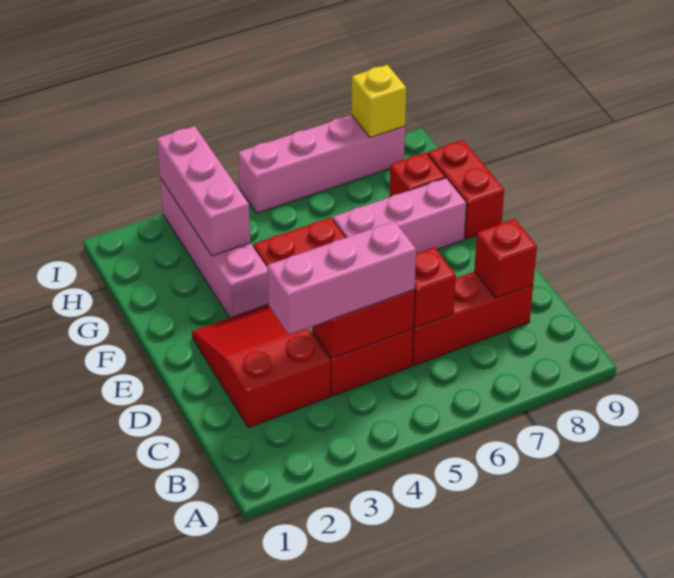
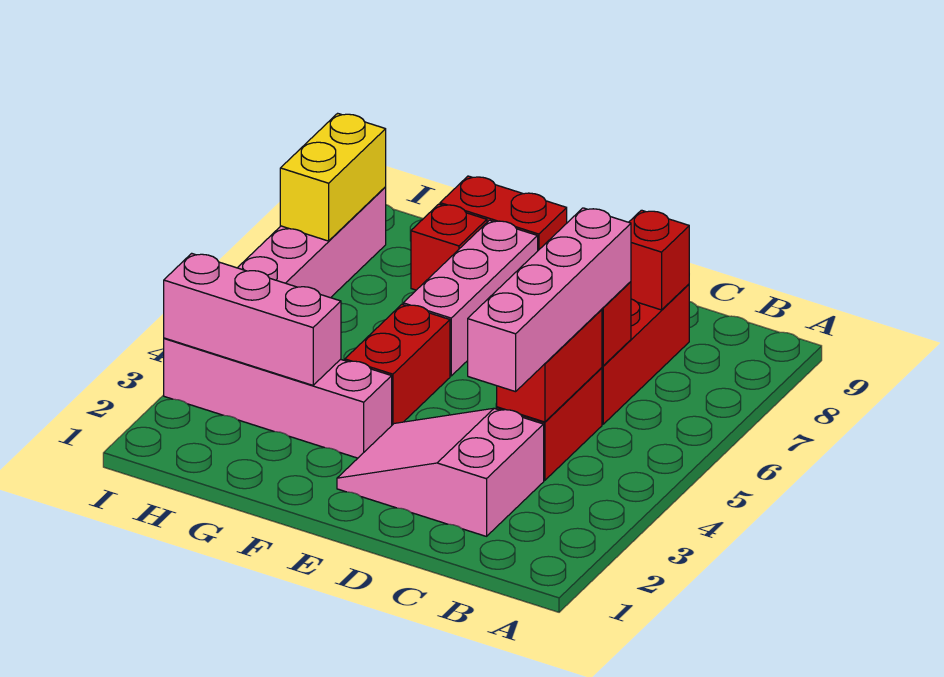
red 2x3 slope [192,304,330,428] -> pink 2x3 slope [337,408,544,536]
pink 1x3 brick [267,221,416,335] -> pink 1x4 brick [468,208,631,392]
yellow 1x1 brick [352,65,406,138] -> yellow 1x2 brick [280,113,386,241]

